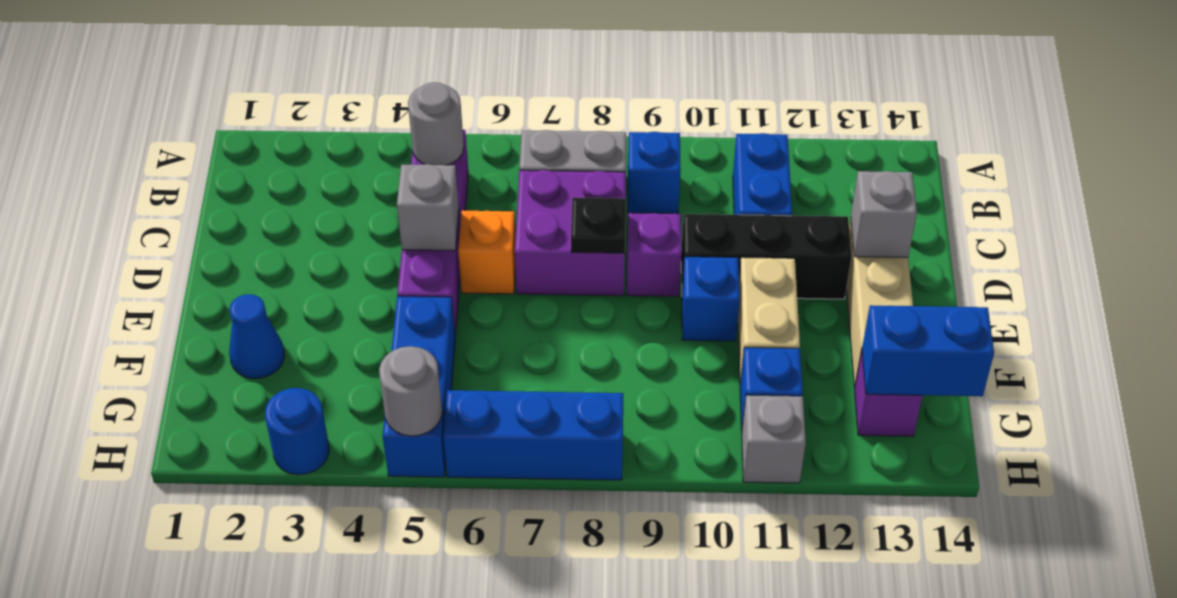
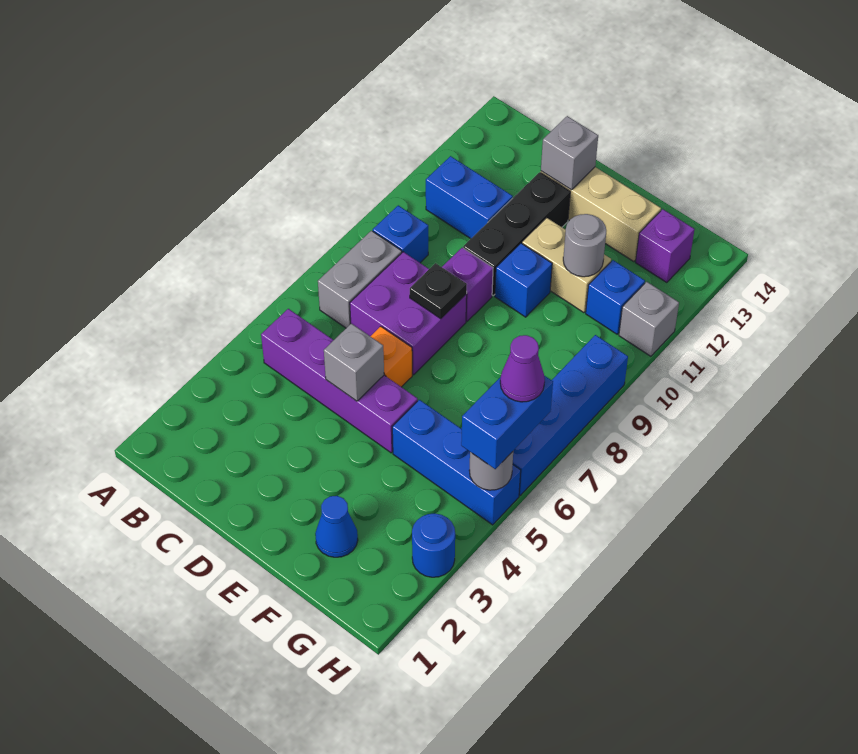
grey 1x1 round brick [408,82,464,165] -> grey 1x1 round brick moved to [563,214,606,277]
blue 1x2 brick [862,305,994,396] -> blue 1x2 brick moved to [461,376,553,469]
blue 1x3 brick [443,390,623,480] -> blue 1x4 brick [513,335,628,495]
none -> purple 1x1 cone [500,335,545,402]

